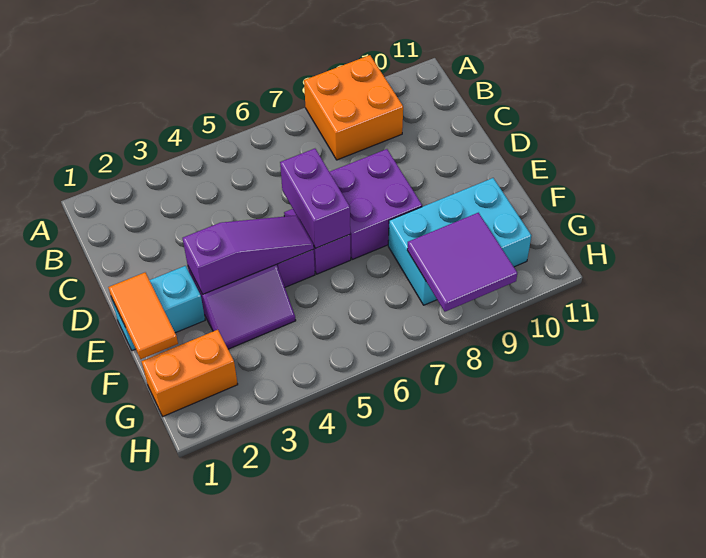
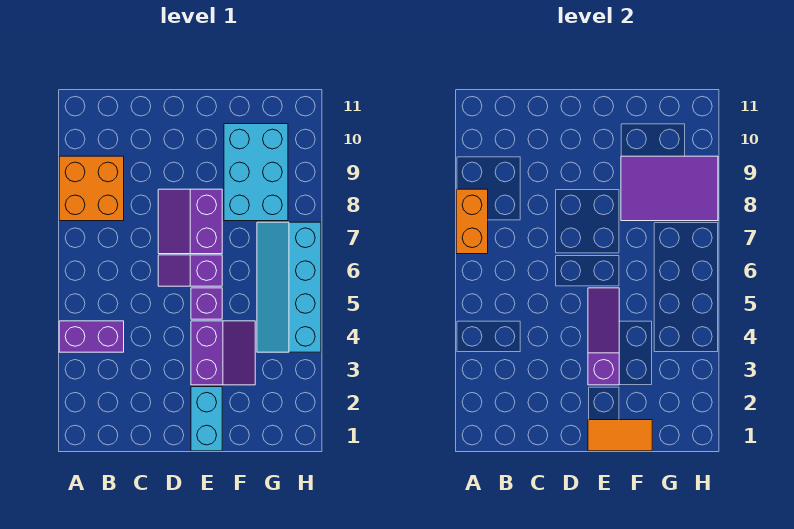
purple 1x2 brick [280,149,350,248] -> purple 1x2 brick moved to [59,321,124,352]
purple 2x2 brick [330,149,422,259] -> purple 2x2 slope [158,189,222,254]
orange 1x2 brick [142,330,238,416] -> orange 1x2 brick moved to [456,189,488,254]
none -> cyan 2x4 slope [257,222,321,352]
purple 2x2 tile [407,213,517,312] -> purple 2x3 tile [621,156,718,221]

